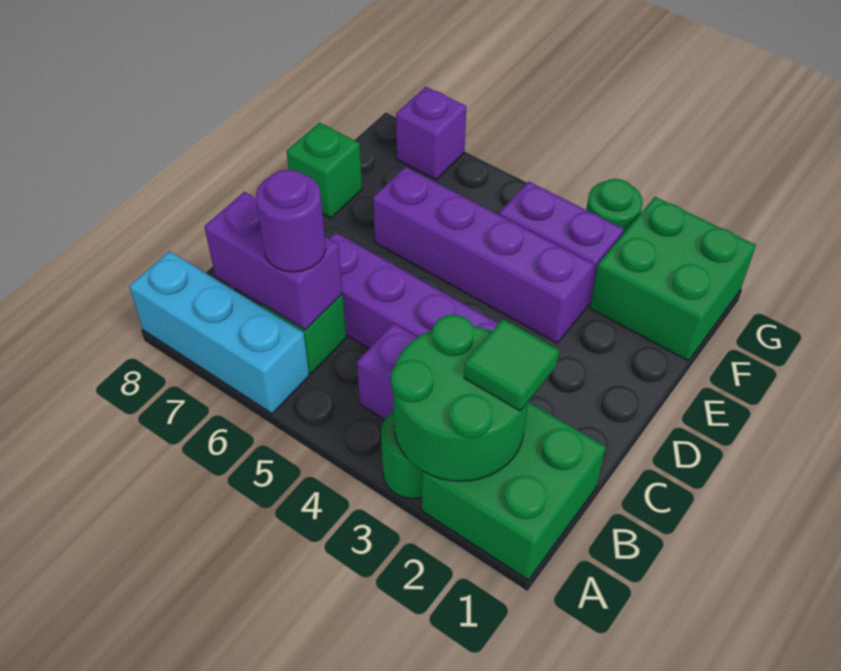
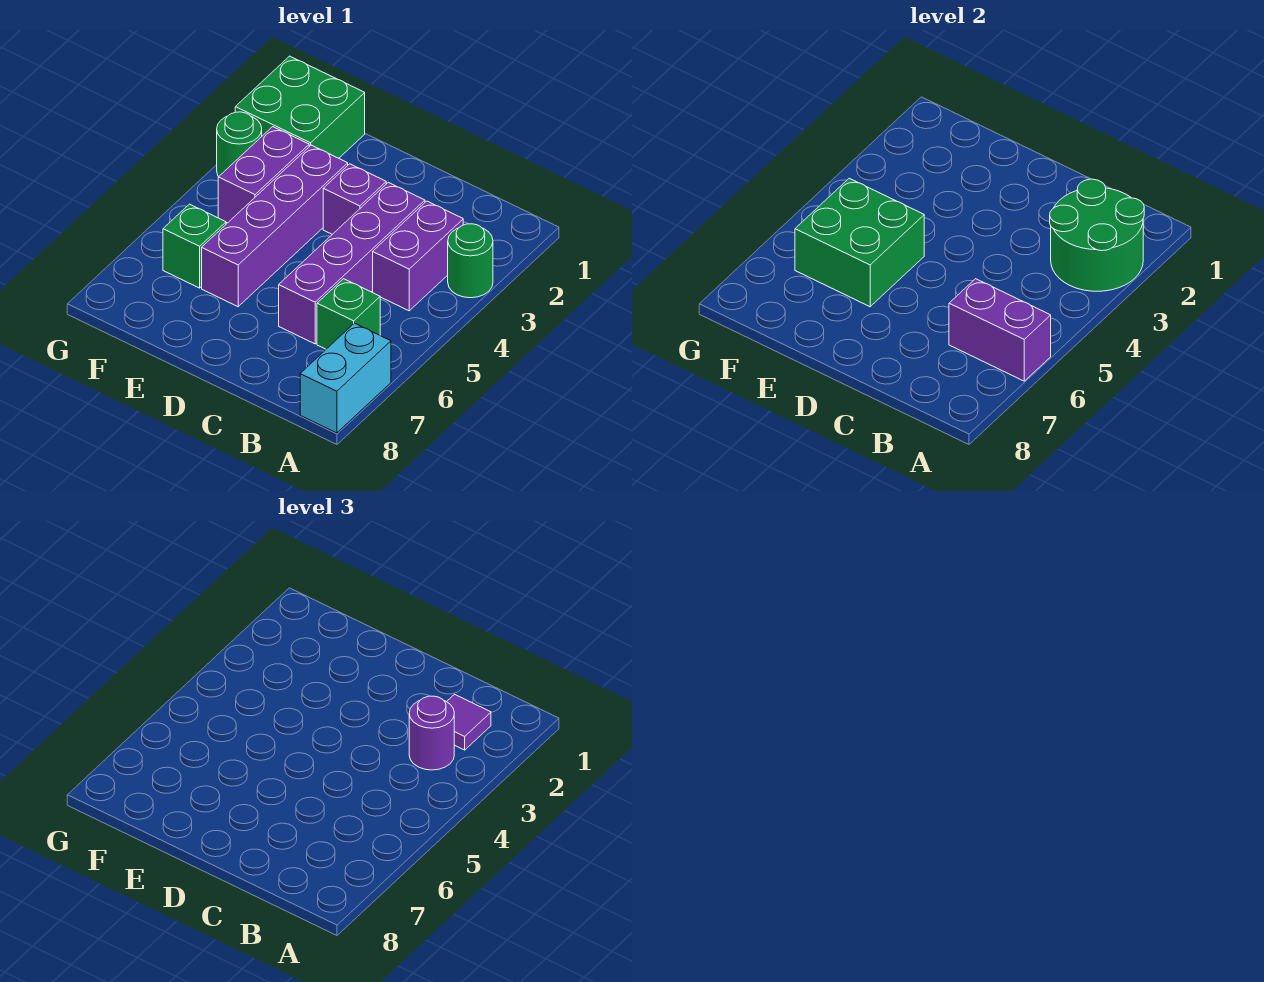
green 2x2 brick [422,402,606,580] -> green 2x2 brick moved to [795,178,924,307]
cyan 1x3 brick [129,251,309,414] -> cyan 1x2 brick [300,323,391,433]
green 1x1 tile [464,319,559,411] -> purple 1x1 tile [447,694,491,750]
purple 1x2 brick [204,192,343,330] -> purple 1x2 brick turned to [949,279,1051,381]
purple 1x1 round brick [256,170,326,272] -> purple 1x1 round brick moved to [409,696,454,770]
green 1x1 brick [286,123,362,218] -> green 1x1 brick moved to [163,204,226,288]
purple 1x1 brick [396,87,466,179] -> purple 1x1 brick moved to [323,164,386,234]

